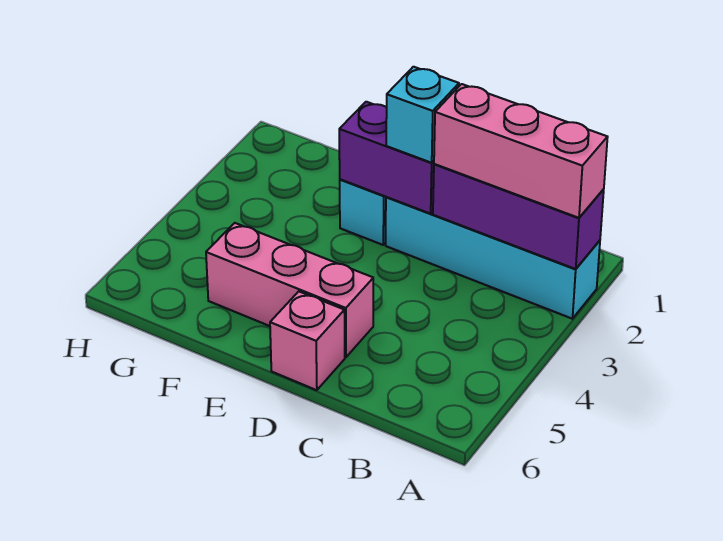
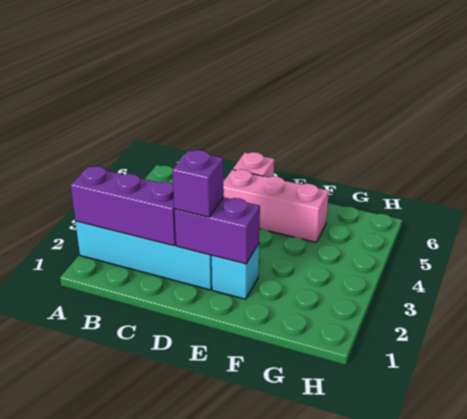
pink 1x3 brick [434,84,608,218] -> none
cyan 1x1 brick [386,67,459,163] -> purple 1x1 brick [173,150,224,217]

